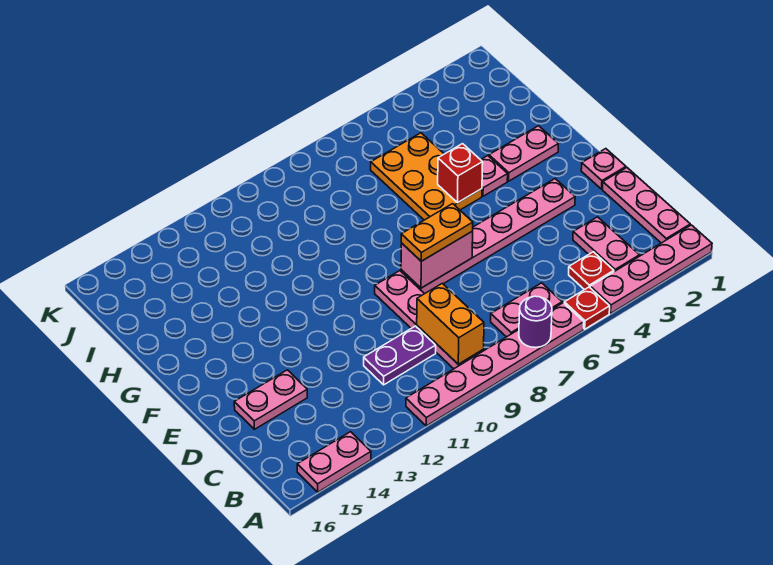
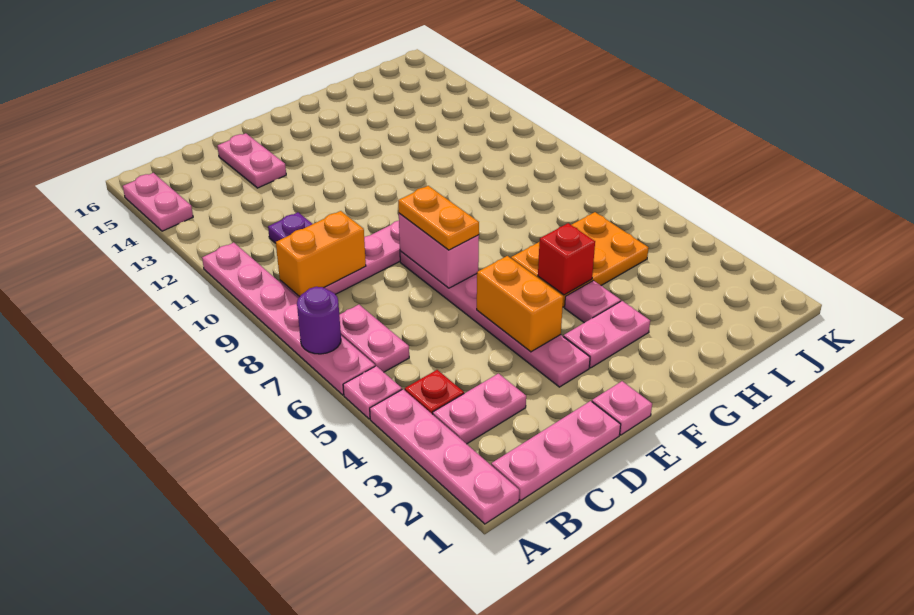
red 1x1 plate [564,287,610,329] -> pink 1x1 plate [343,366,402,419]
none -> orange 1x2 brick [477,256,563,352]
pink 1x2 plate [489,126,558,181] -> pink 1x2 plate turned to [564,301,650,368]

